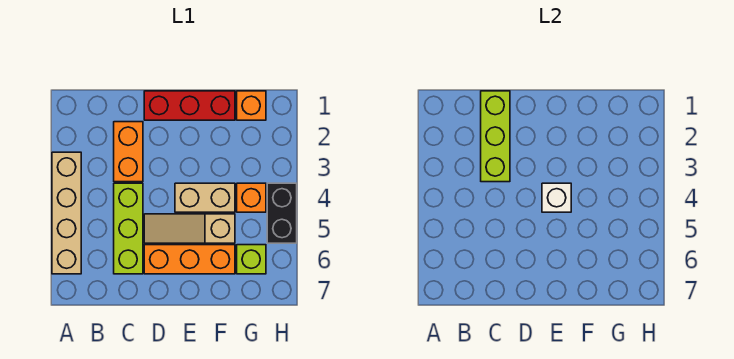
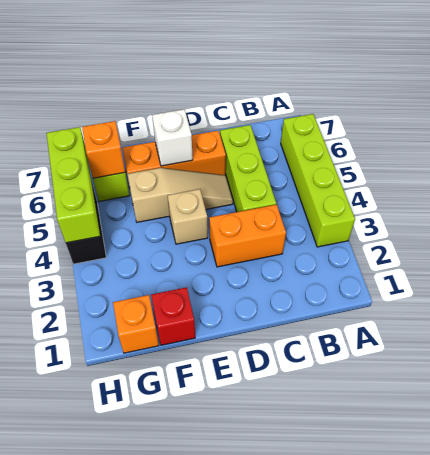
tan 1x4 brick [52,152,81,274] -> lime 1x4 brick [281,114,355,247]
lime 1x3 brick [481,91,510,182] -> lime 1x3 brick moved to [46,127,100,243]
orange 1x2 brick [114,122,143,182] -> orange 1x2 brick turned to [209,204,286,267]
red 1x3 brick [144,91,235,120] -> red 1x1 brick [151,287,195,345]
tan 1x2 brick [175,183,235,212] -> tan 1x1 brick [168,189,208,244]
white 1x1 brick [542,183,571,212] -> white 1x1 brick moved to [152,109,193,166]
orange 1x1 brick [237,183,266,212] -> orange 1x1 brick moved to [82,121,125,178]

